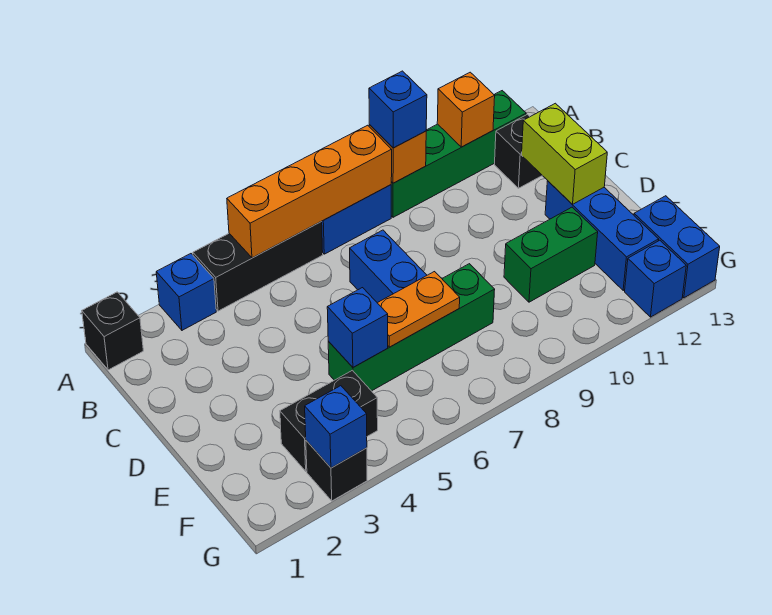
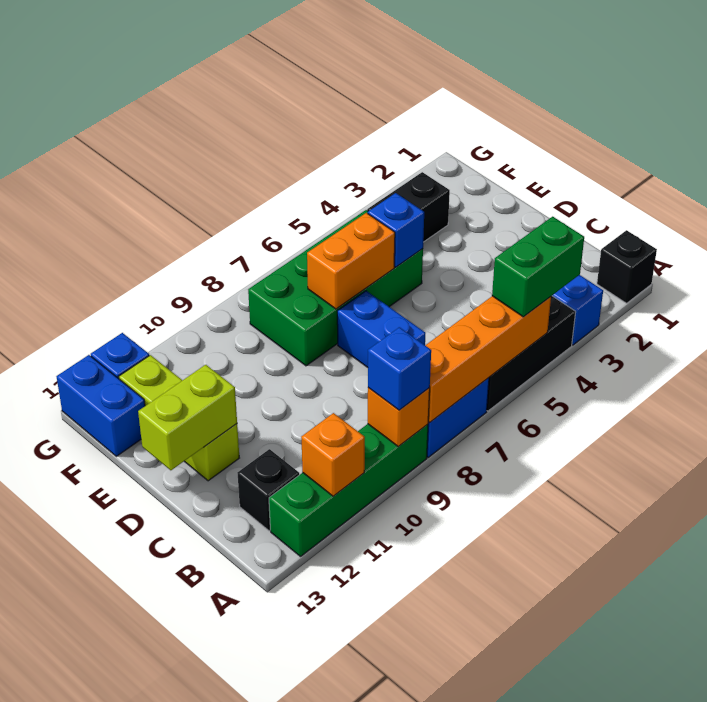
lime 1x2 brick [522,103,607,204] -> lime 1x2 brick turned to [138,365,237,470]
blue 1x3 brick [545,181,659,290] -> lime 1x3 brick [119,355,239,481]
green 1x4 brick [328,264,495,391] -> green 2x4 brick [248,210,423,366]
orange 1x2 plate [378,272,460,347] -> orange 1x2 brick [307,213,395,309]
green 1x2 brick [504,207,598,302] -> green 1x2 brick moved to [492,217,584,317]
black 1x1 brick [306,441,367,501] -> none
blue 1x1 brick [305,386,367,468] -> none

